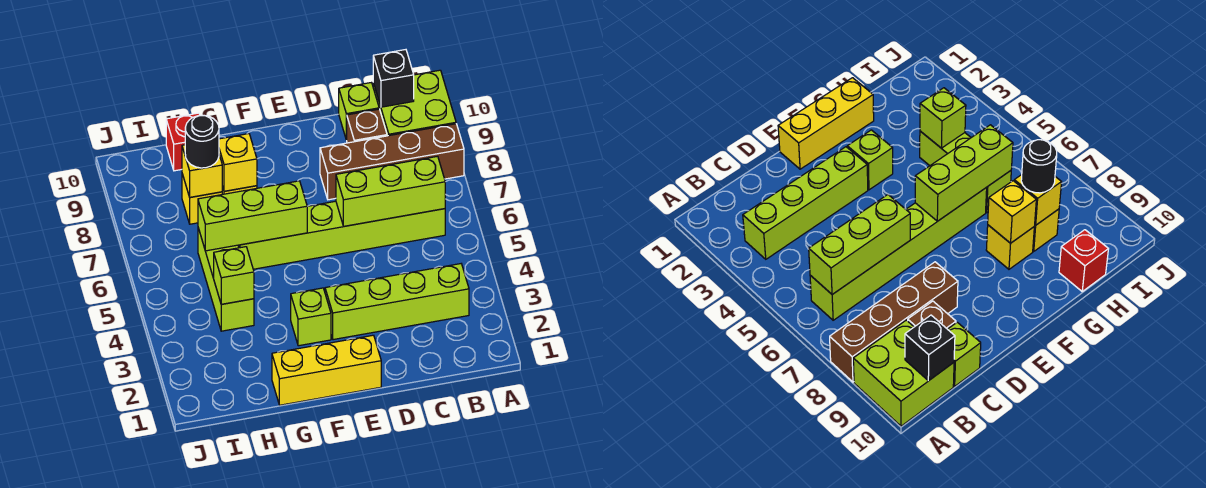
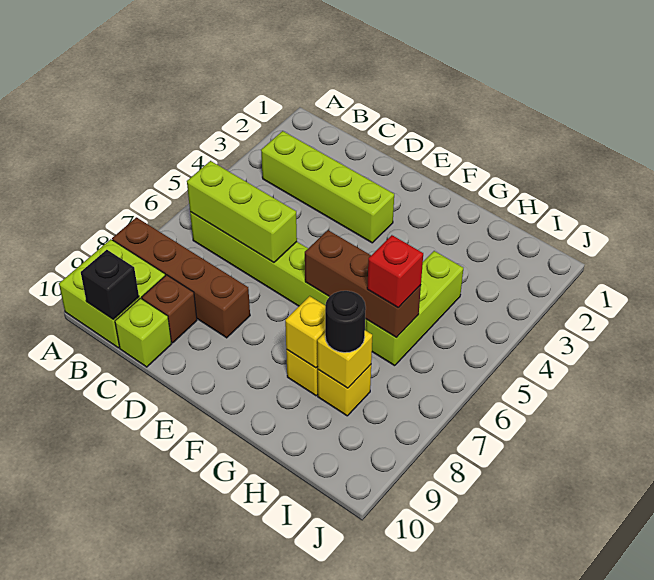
yellow 1x3 brick [272,335,381,405] -> none
lime 1x1 brick [291,288,331,346] -> none
lime 1x3 brick [198,181,307,251] -> brown 1x3 brick [305,230,421,338]
lime 1x1 brick [214,247,254,304] -> none
red 1x1 brick [166,113,200,171] -> red 1x1 brick moved to [367,235,423,308]

